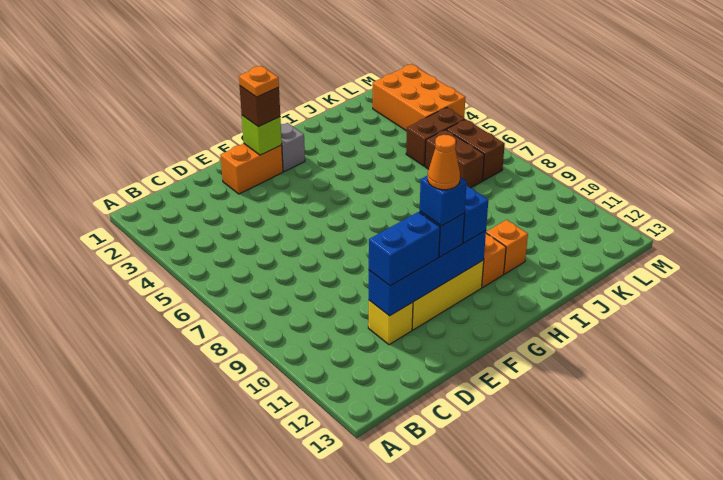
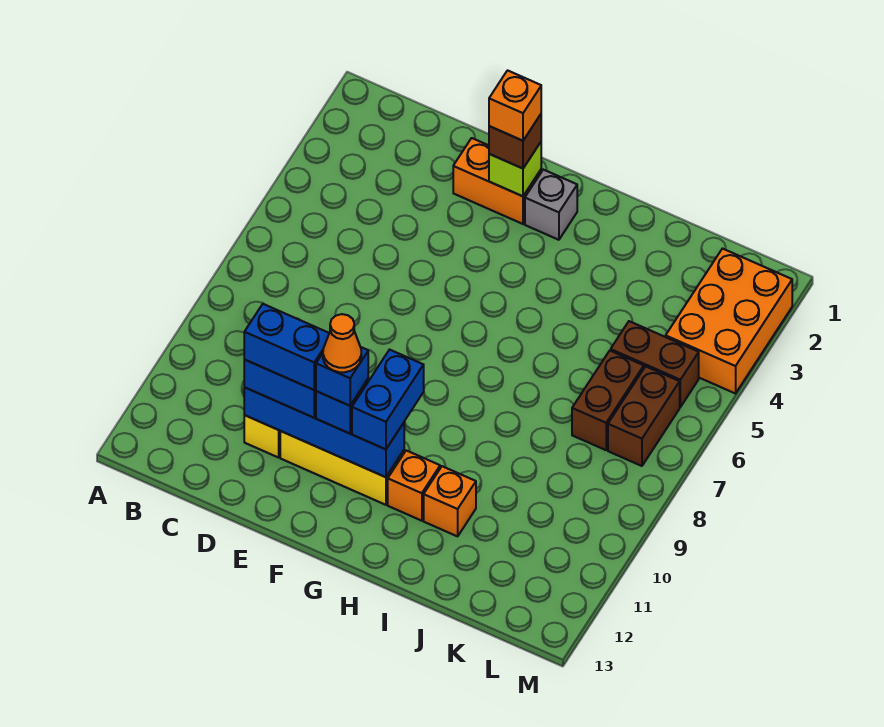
none -> blue 1x2 brick [244,304,329,390]
orange 1x1 plate [239,66,279,97] -> orange 1x1 brick [489,70,541,141]

